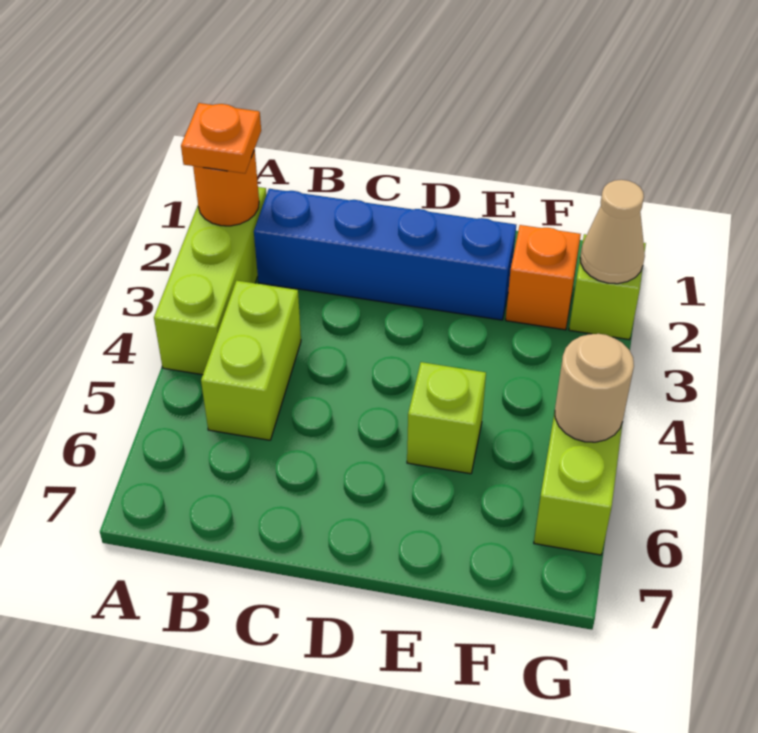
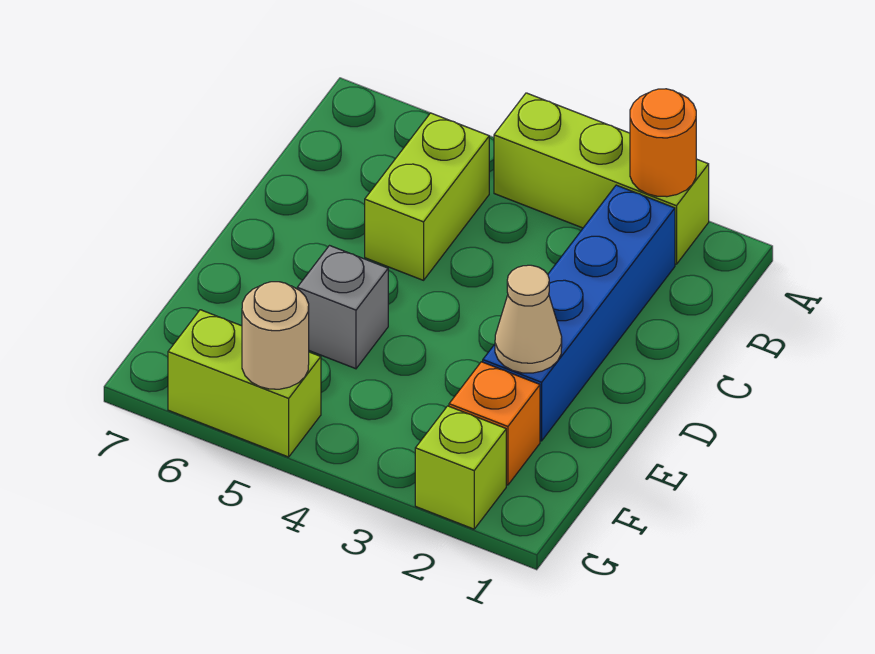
orange 1x1 plate [181,103,261,173] -> none
lime 1x2 brick [201,281,301,440] -> lime 1x2 brick turned to [365,113,489,280]
lime 1x1 brick [407,362,486,474] -> grey 1x1 brick [297,246,388,369]
tan 1x1 cone [580,180,645,284] -> tan 1x1 cone moved to [495,265,562,373]

